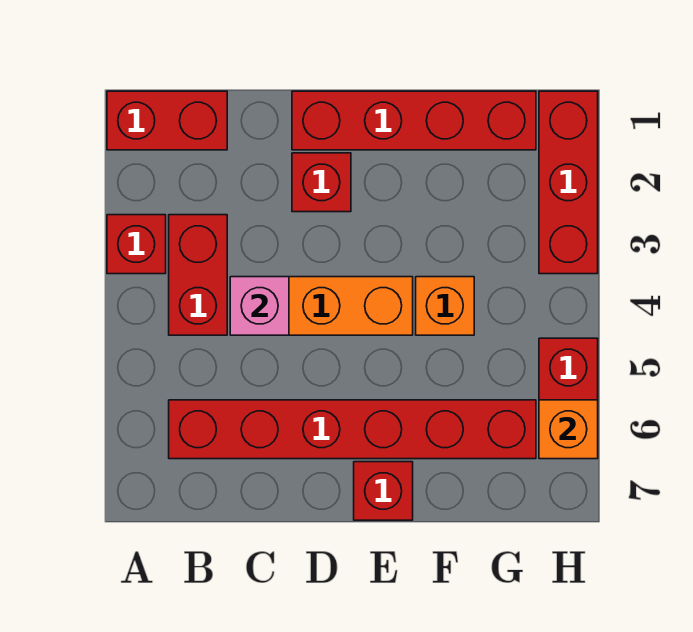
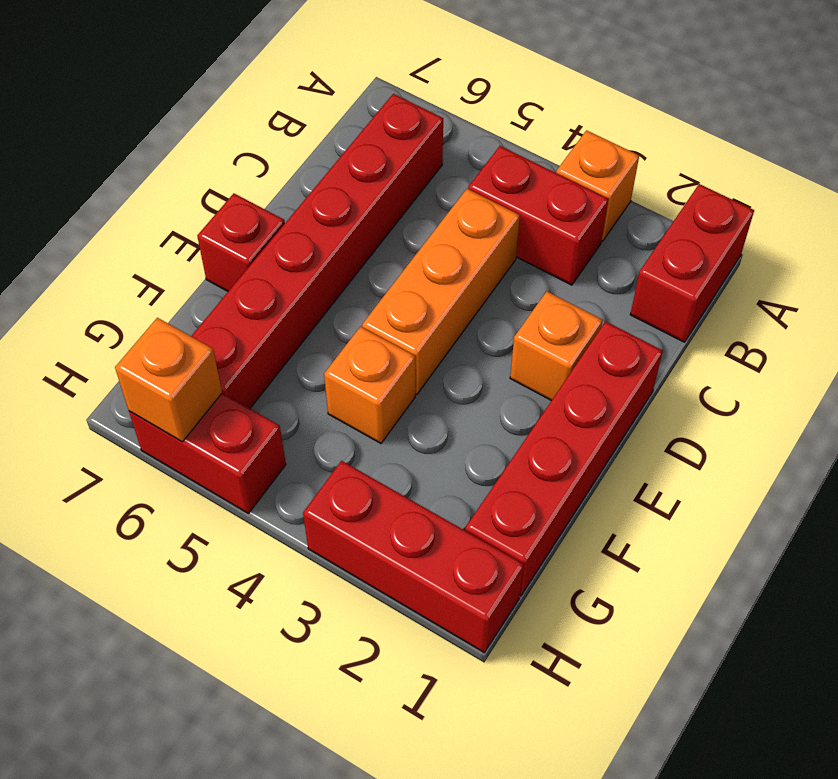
red 1x1 brick [107,215,166,274] -> orange 1x1 brick [556,130,639,242]
pink 1x1 brick [230,277,289,335] -> none
red 1x1 brick [292,153,351,212] -> orange 1x1 brick [510,291,603,401]

